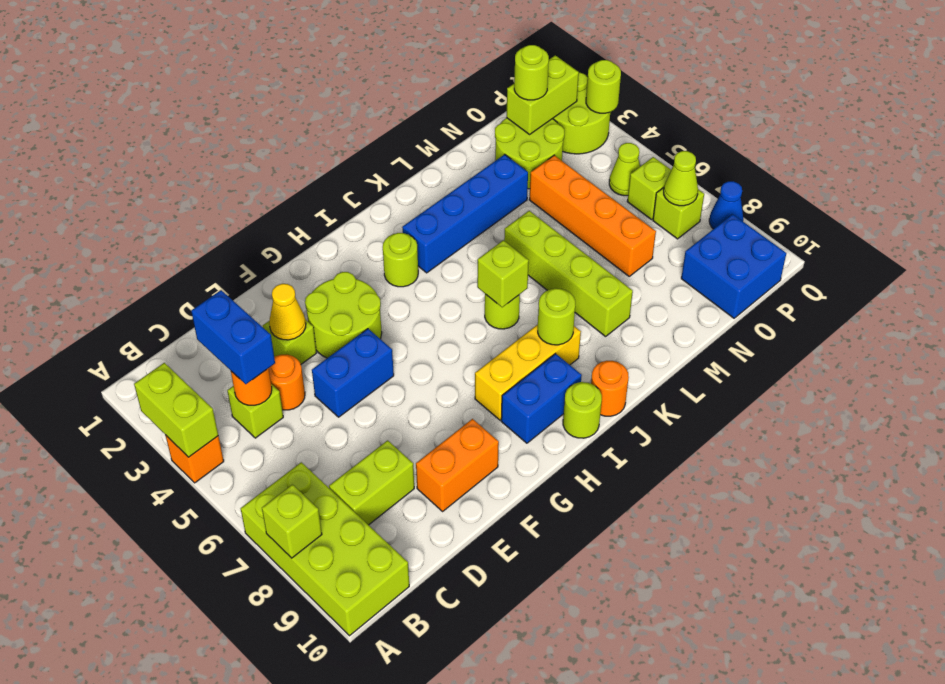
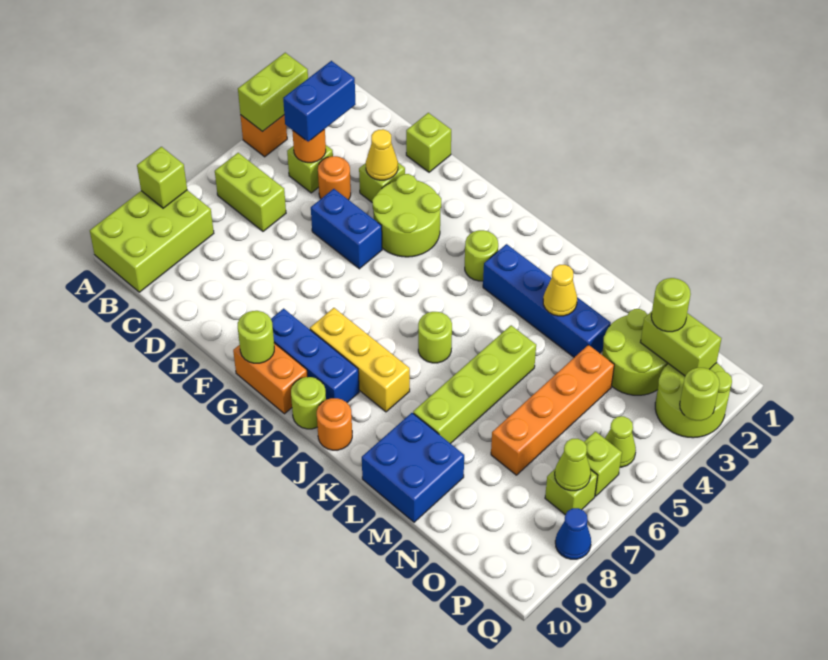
lime 2x4 brick [241,462,409,636] -> lime 2x3 brick [90,190,214,292]
lime 1x2 brick [329,440,414,525] -> lime 1x2 brick moved to [215,153,286,231]
orange 1x2 brick [416,419,499,511] -> orange 1x2 brick moved to [233,343,308,414]
blue 1x2 brick [501,354,582,443] -> blue 1x3 brick [271,309,359,403]
lime 1x1 brick [477,240,529,307] -> lime 1x1 brick moved to [406,113,451,172]
lime 1x1 round brick [538,288,575,345] -> lime 1x1 round brick moved to [238,311,274,363]
none -> yellow 1x1 cone [543,265,577,316]
blue 2x2 brick [681,214,786,318] -> blue 2x2 brick moved to [362,413,464,522]

